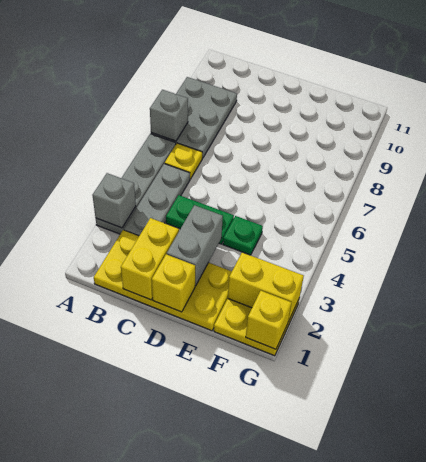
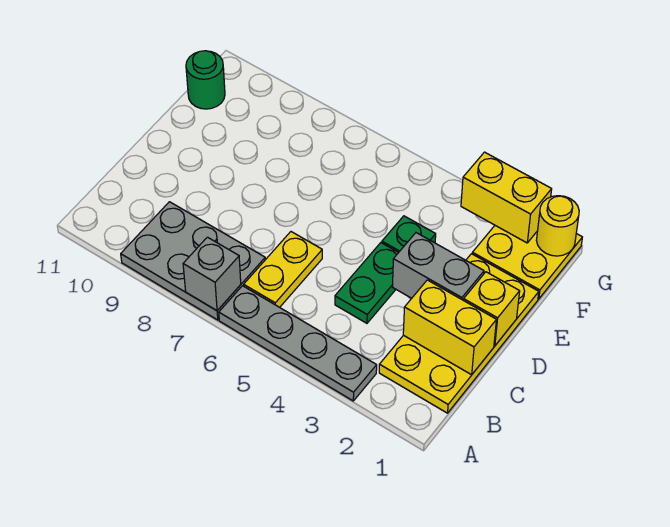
grey 1x1 brick [92,173,136,228] -> none
grey 1x3 plate [124,164,190,236] -> none
yellow 1x1 plate [165,143,202,179] -> yellow 1x2 plate [244,232,322,307]
yellow 1x2 brick [228,252,304,321] -> yellow 1x2 brick turned to [461,152,552,243]
none -> green 1x1 round brick [186,51,225,109]
yellow 1x1 brick [246,291,292,349] -> yellow 1x1 round brick [536,196,579,256]

